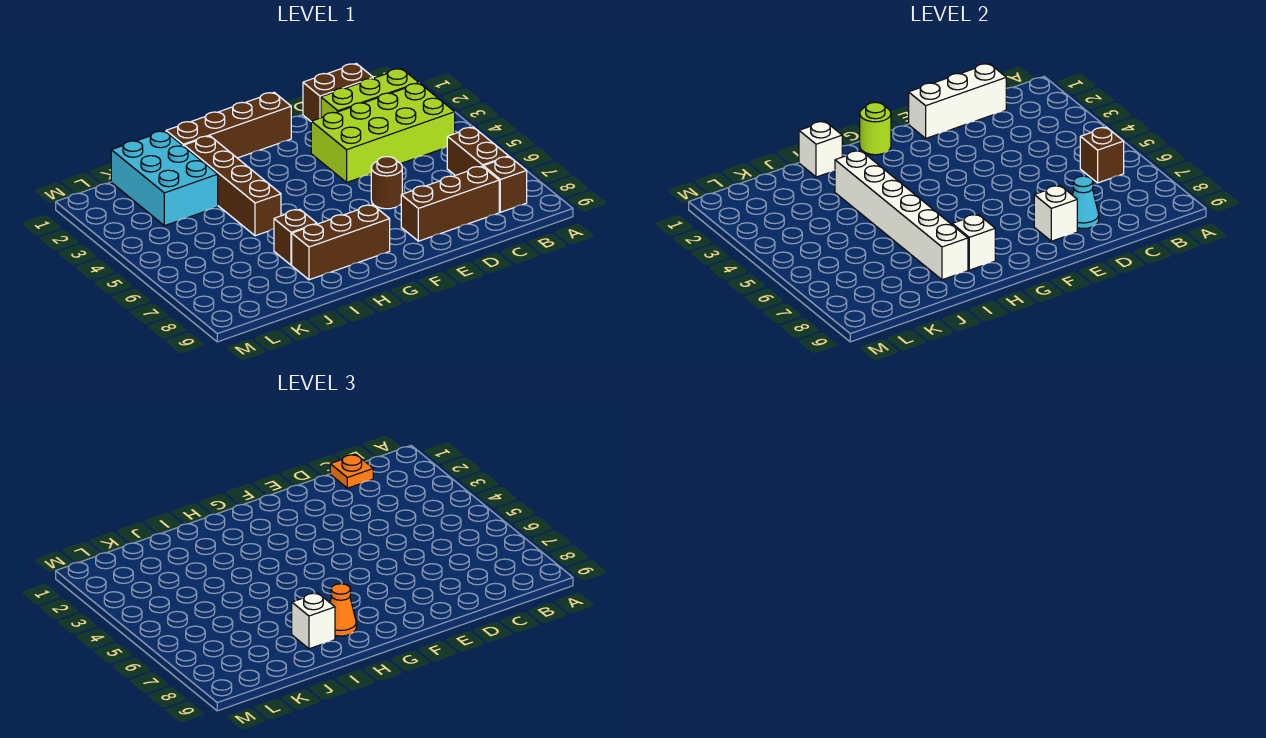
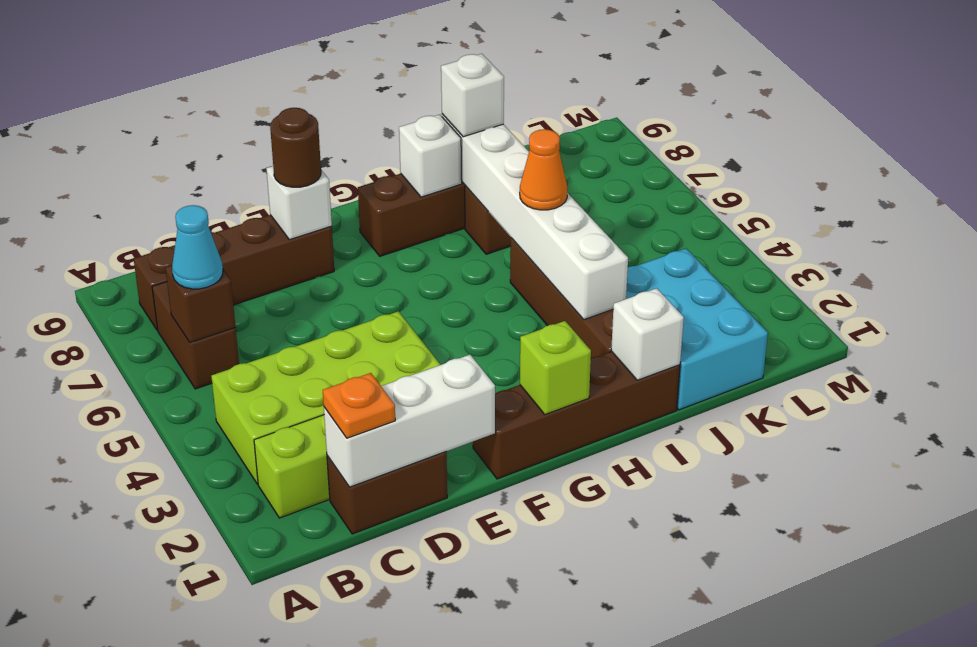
cyan 1x1 cone [1073,176,1099,228] -> cyan 1x1 cone moved to [172,205,223,289]
brown 1x1 round brick [371,157,402,209] -> brown 1x1 round brick moved to [270,108,321,187]
lime 1x1 round brick [860,102,891,155] -> lime 1x1 brick [520,321,591,415]
orange 1x1 cone [330,584,356,636] -> orange 1x1 cone moved to [520,129,567,210]

